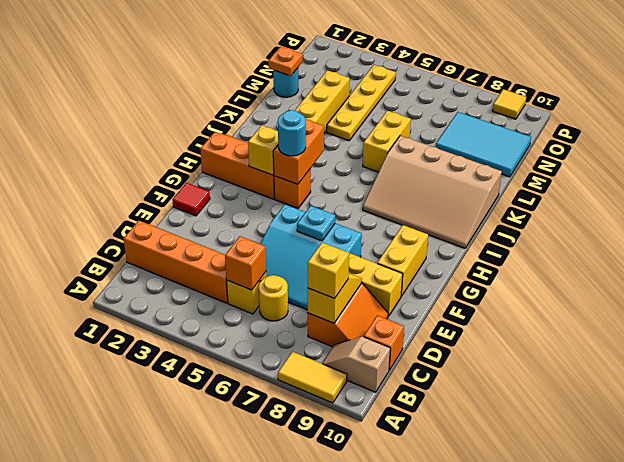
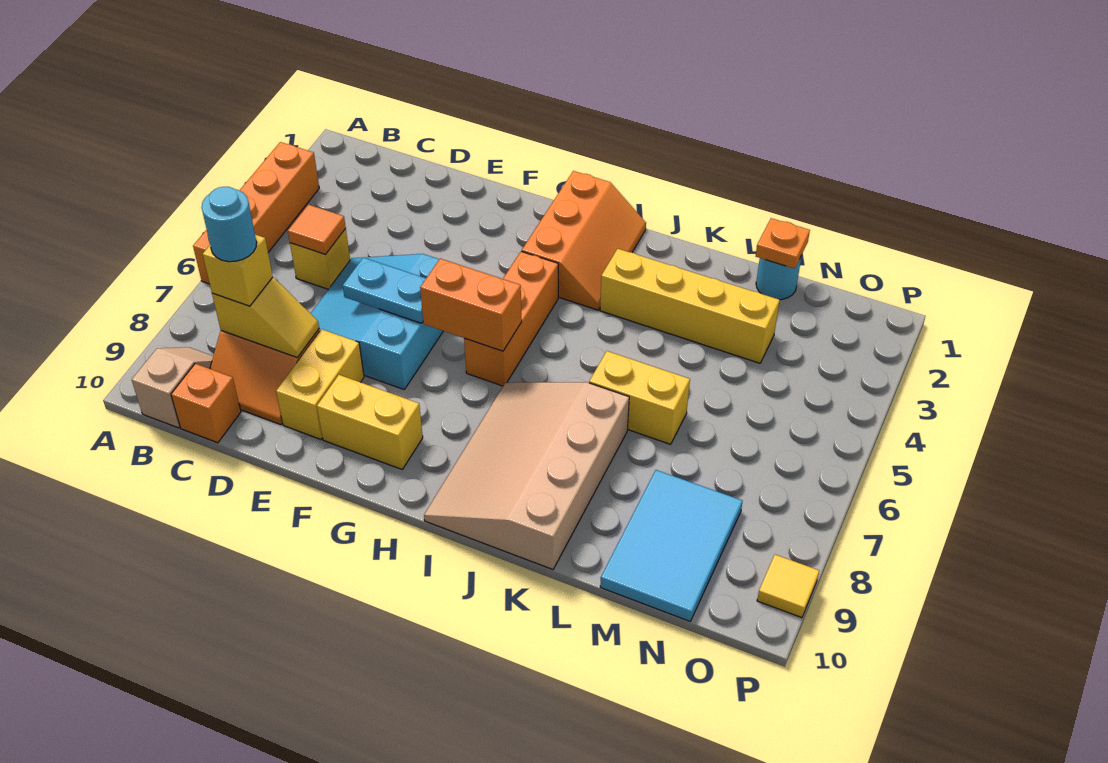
yellow 1x2 tile [278,352,347,403] -> none
orange 1x4 brick [124,221,228,303] -> orange 1x4 brick moved to [193,142,319,284]
orange 1x1 brick [225,236,266,290] -> orange 1x1 tile [288,205,346,255]
yellow 1x1 round brick [259,275,288,321] -> none
red 1x1 tile [172,183,210,216] -> none
cyan 1x1 plate [297,206,335,241] -> cyan 1x2 plate [343,257,426,323]
yellow 1x1 brick [248,125,278,175] -> none
orange 1x1 brick [274,168,311,208] -> orange 1x3 brick [464,251,558,386]
orange 1x2 brick [273,119,324,184] -> orange 1x2 brick moved to [420,259,522,351]
cyan 1x1 round brick [278,110,306,156] -> cyan 1x1 round brick moved to [202,187,257,262]
yellow 1x4 plate [327,65,396,141] -> none

